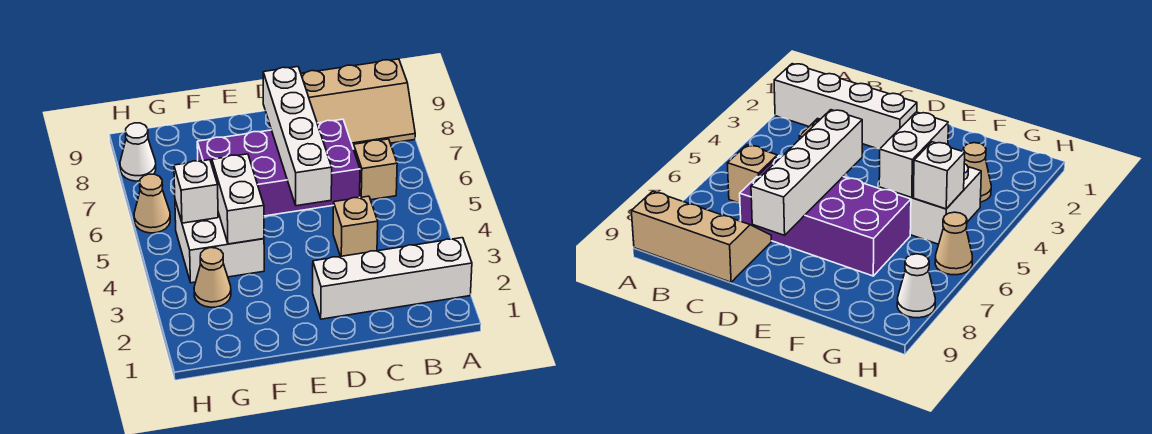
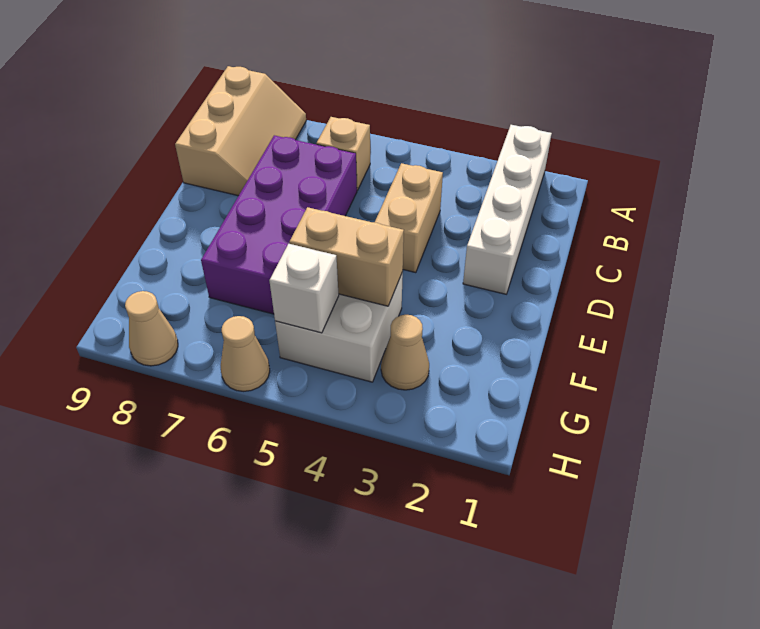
tan 1x1 brick [333,196,378,256] -> tan 1x2 brick [375,163,443,273]
white 1x4 brick [263,67,332,206] -> none
white 1x2 brick [212,154,264,244] -> tan 1x2 brick [289,207,404,306]
white 1x1 cone [120,123,156,181] -> tan 1x1 cone [125,291,178,366]

